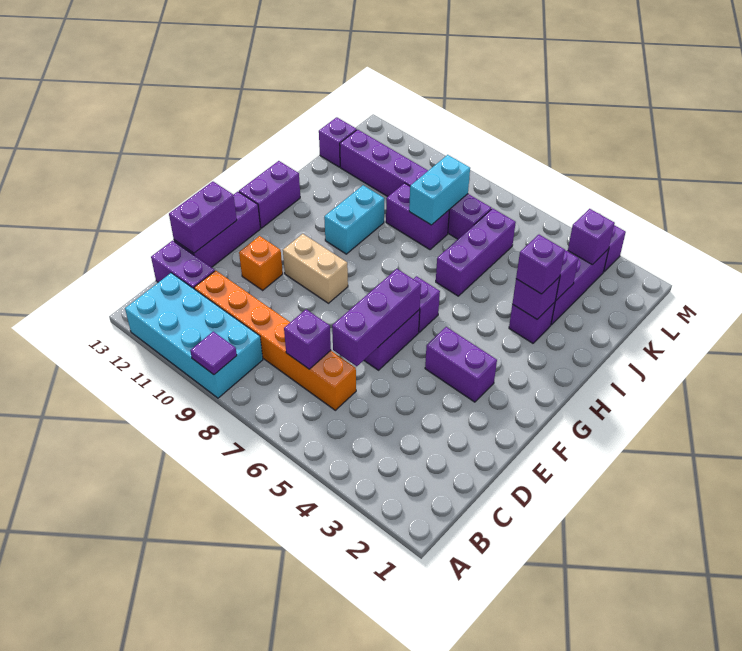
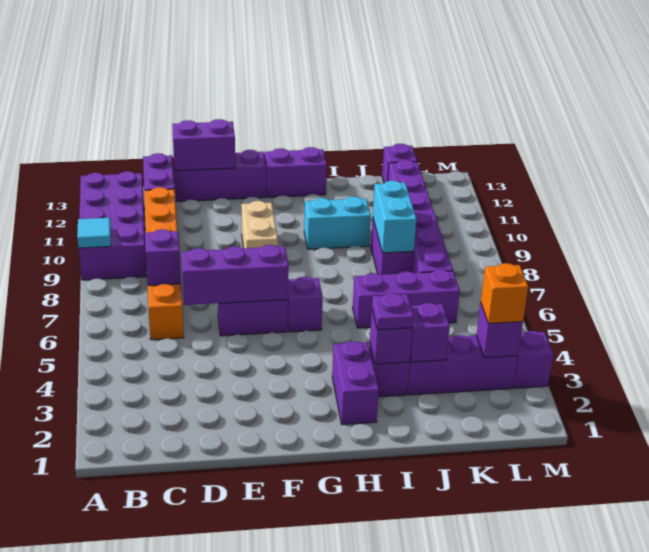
cyan 2x4 brick [125,273,263,398] -> purple 2x4 brick [79,171,146,280]
purple 1x1 tile [190,332,237,375] -> cyan 1x1 tile [77,218,111,248]
orange 1x1 brick [239,236,283,290] -> orange 1x1 brick moved to [481,263,528,324]
purple 1x2 brick [425,327,497,402] -> purple 1x2 brick moved to [332,341,379,425]
purple 1x1 brick [516,235,565,294] -> purple 1x1 plate [372,293,414,330]
cyan 1x2 brick [409,155,470,225] -> cyan 1x2 brick turned to [373,181,417,253]

